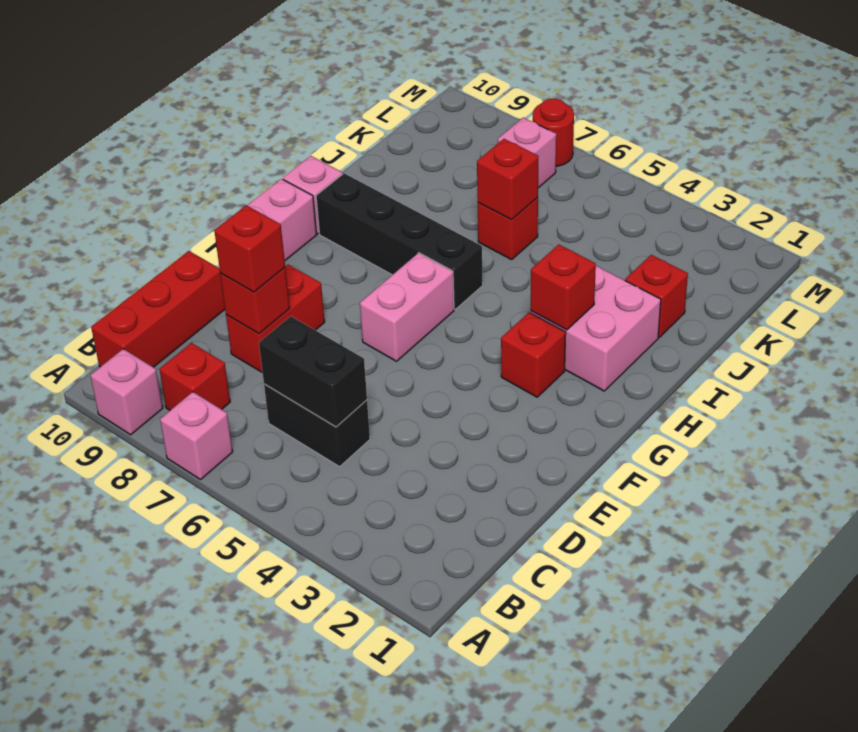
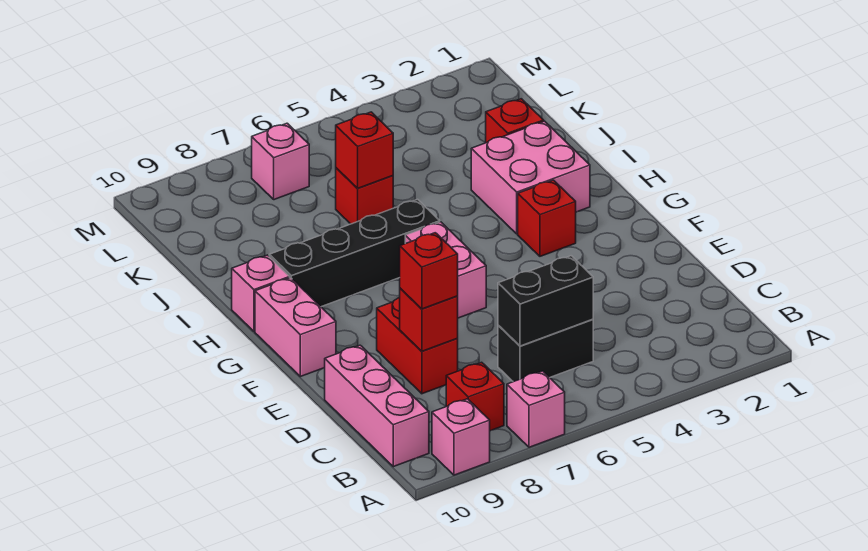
red 1x3 brick [91,251,225,367] -> pink 1x3 brick [325,345,429,467]
red 1x1 brick [530,244,596,330] -> none
red 1x1 round brick [533,99,574,166] -> none

